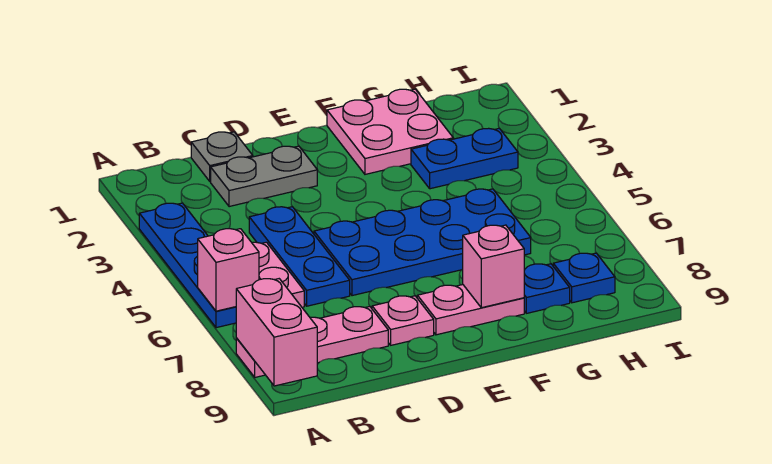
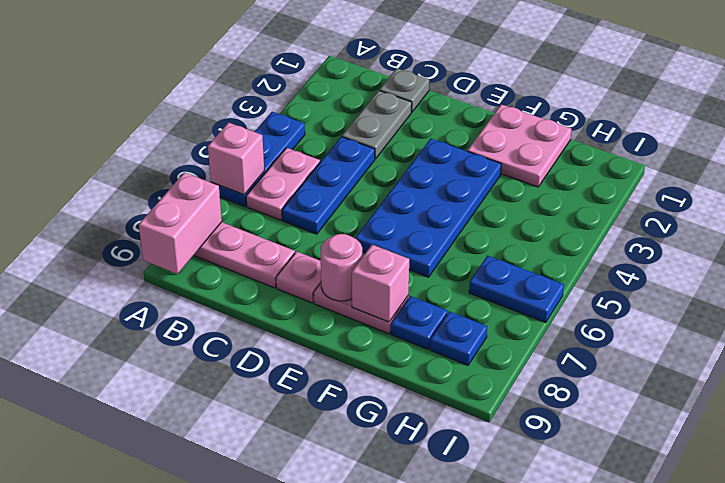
blue 1x4 plate [139,203,236,328] -> blue 1x3 plate [211,112,305,206]
grey 1x2 plate [211,146,317,207] -> grey 1x2 plate turned to [342,91,412,159]
blue 2x4 plate [314,189,531,296] -> blue 2x4 plate turned to [355,139,501,277]
none -> pink 1x1 round brick [321,234,362,301]
blue 1x2 plate [411,128,518,189] -> blue 1x2 plate moved to [469,256,564,323]

